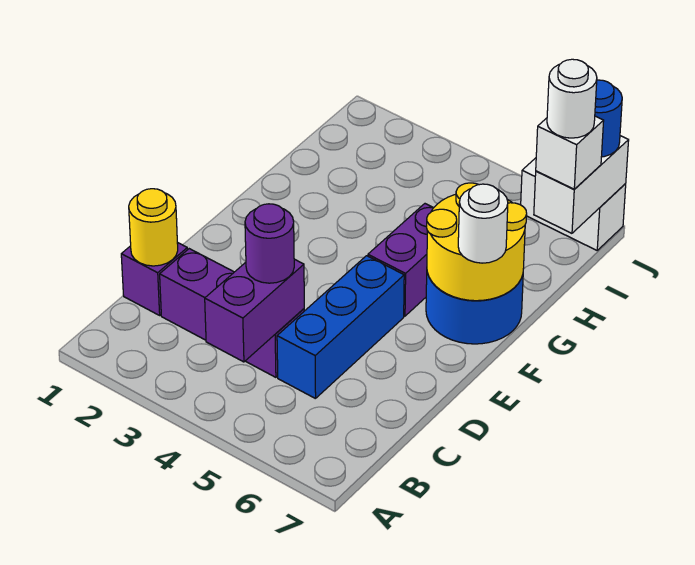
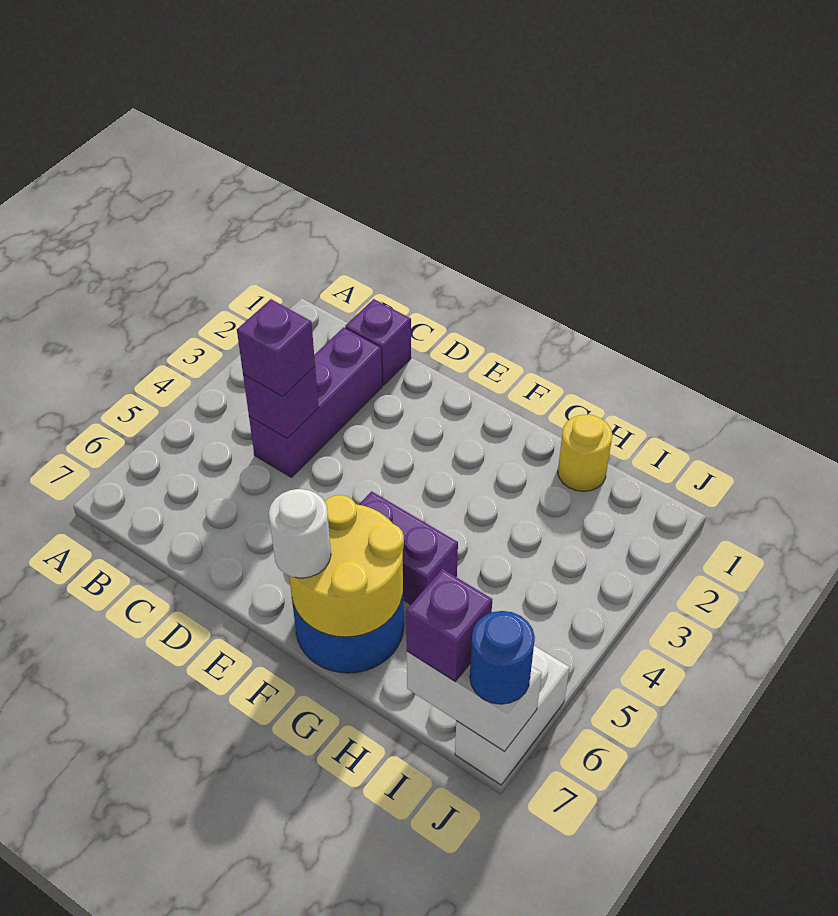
purple 1x2 brick [205,259,304,362] -> purple 1x1 brick [243,366,319,438]
yellow 1x1 round brick [129,189,178,266] -> yellow 1x1 round brick moved to [558,414,612,491]
purple 1x1 round brick [245,204,294,283] -> purple 1x1 brick [237,299,315,397]
blue 1x3 brick [277,256,404,399] -> none
white 1x1 brick [536,116,604,189] -> purple 1x1 brick [406,569,492,681]
white 1x1 round brick [547,59,597,138] -> none

